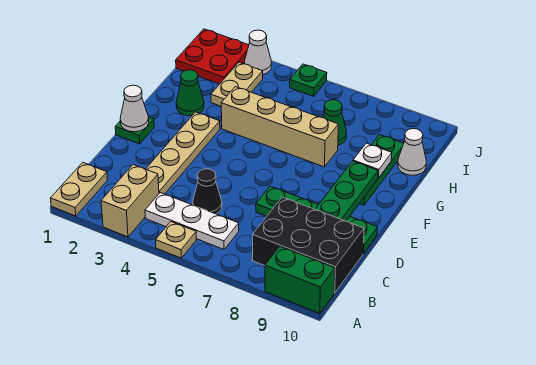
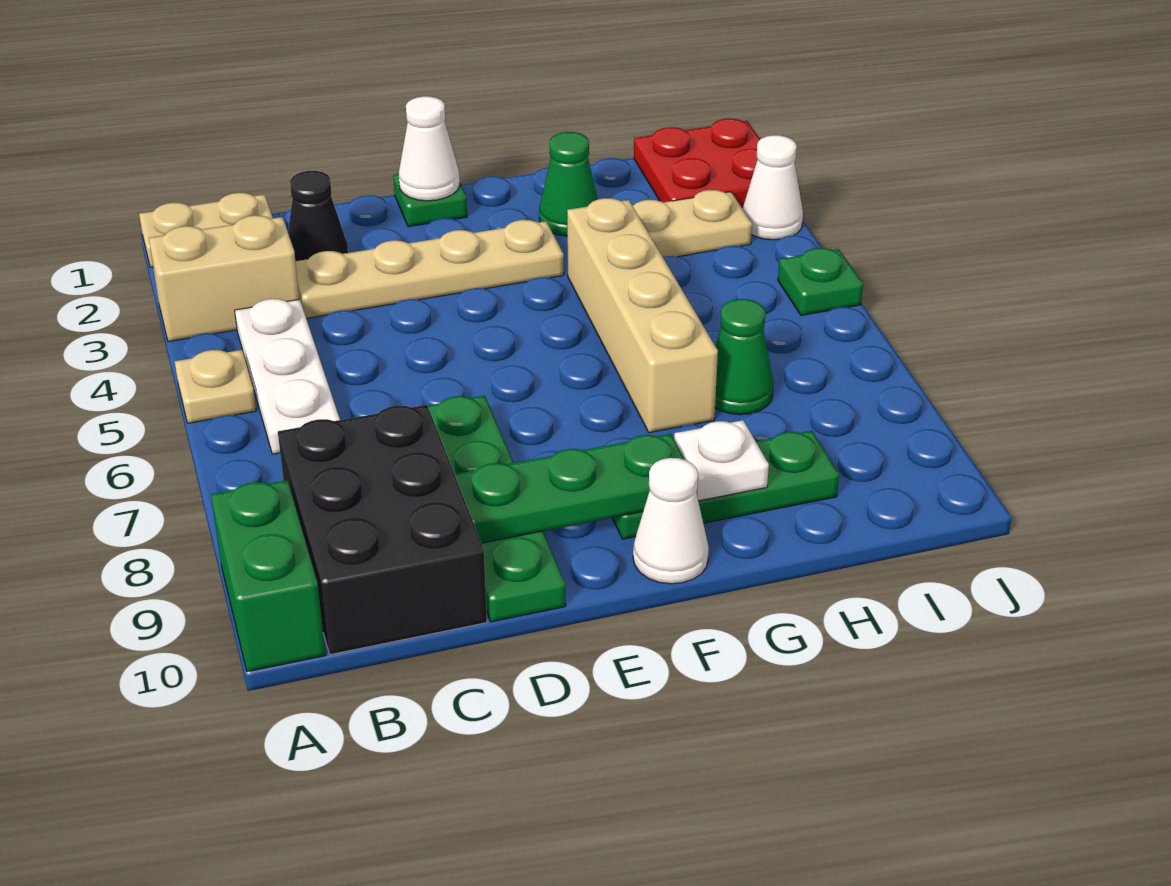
black 1x1 cone [193,169,222,214] -> black 1x1 cone moved to [288,171,348,261]
white 1x1 cone [398,129,426,175] -> white 1x1 cone moved to [633,458,709,584]

